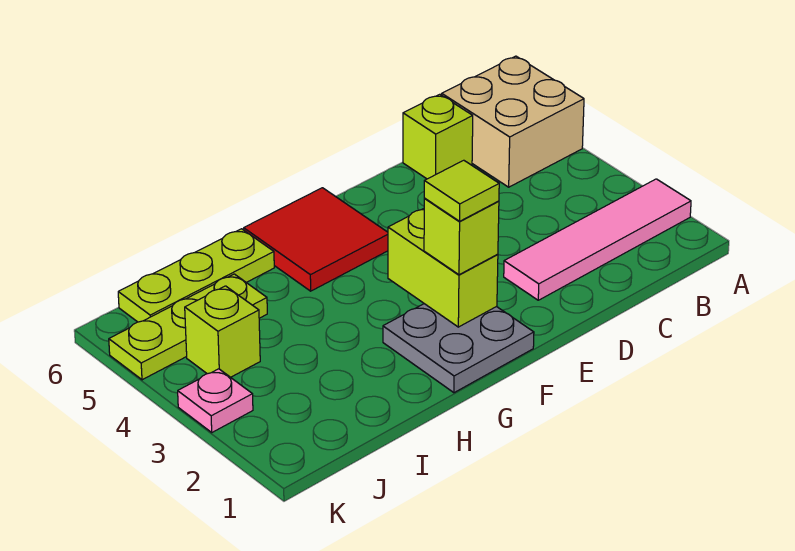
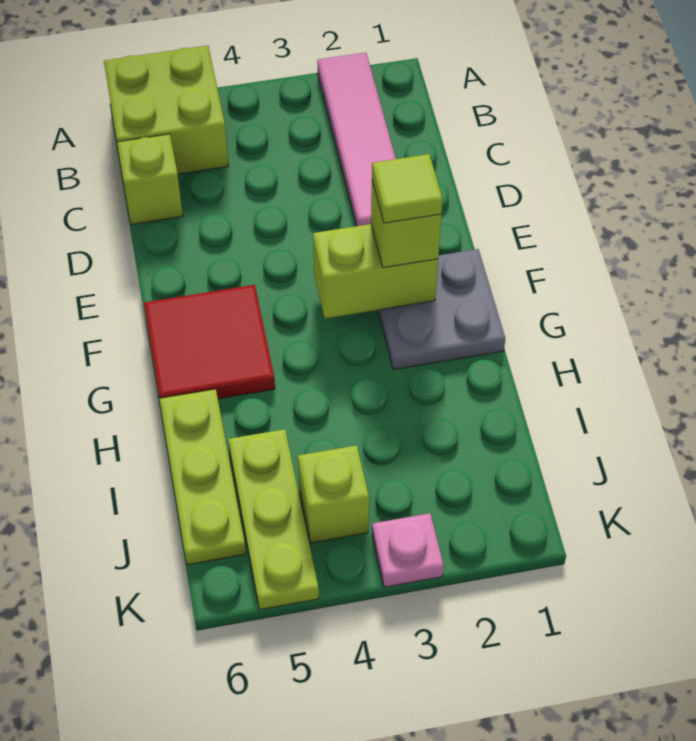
tan 2x2 brick [442,56,584,187] -> lime 2x2 brick [104,46,229,174]

